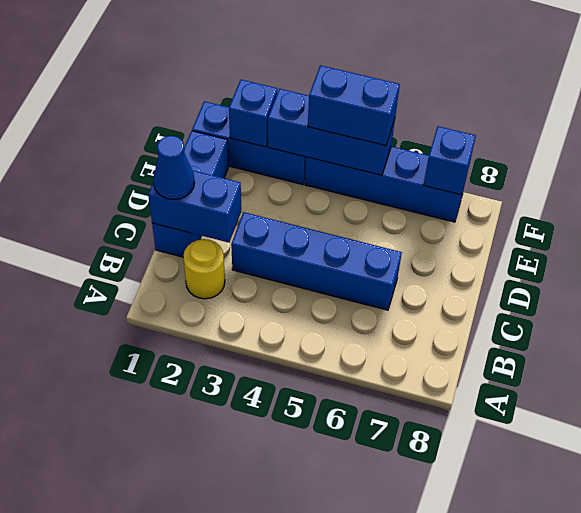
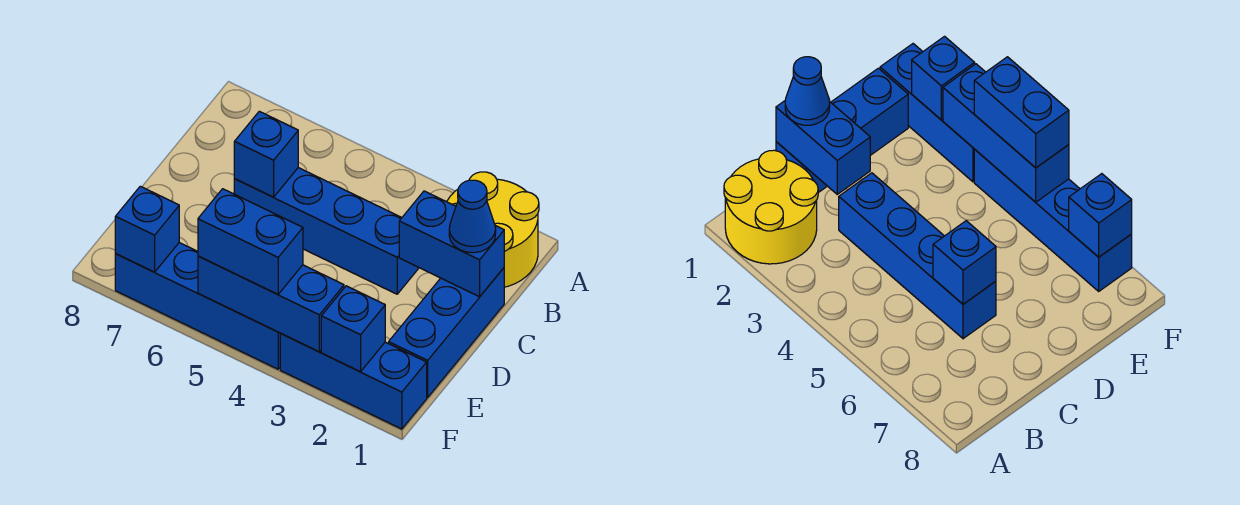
yellow 1x1 round brick [183,239,225,299] -> yellow 2x2 round brick [447,172,539,287]
none -> blue 1x1 brick [234,111,298,197]

